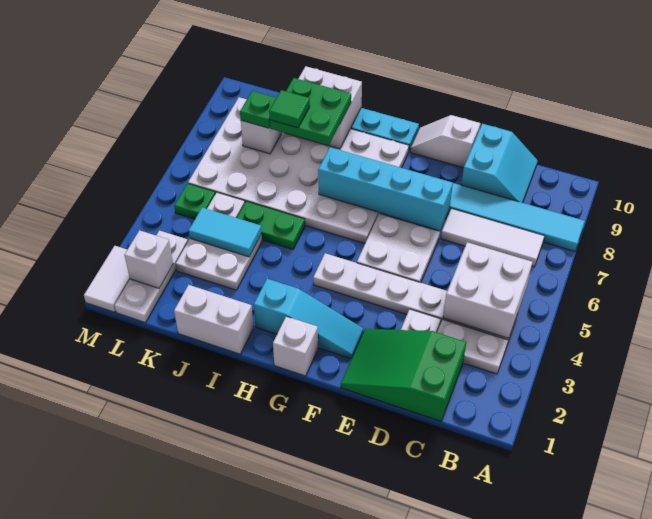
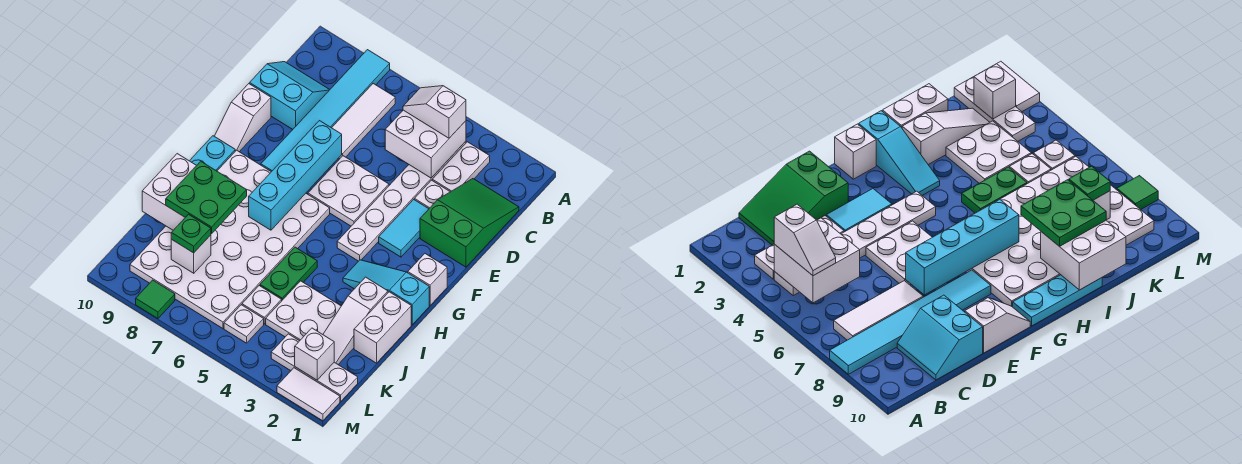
none -> white 1x2 slope [403,86,466,138]
green 2x3 slope [341,329,466,421] -> green 2x3 slope turned to [420,179,519,267]
cyan 1x3 slope [254,279,363,359] -> cyan 1x3 slope turned to [343,260,429,325]
none -> white 1x3 slope [323,277,388,364]
cyan 1x2 tile [189,208,262,257] -> cyan 1x2 tile moved to [379,199,428,257]
green 1x1 tile [269,90,310,128] -> green 1x1 tile moved to [136,280,175,318]
green 1x1 plate [174,183,215,219] -> white 1x1 plate [224,305,264,343]

